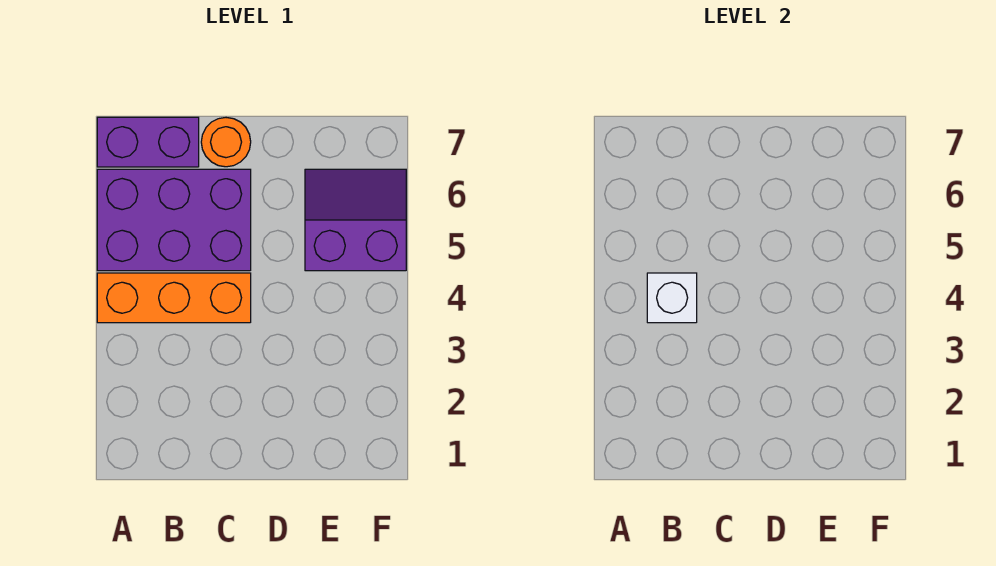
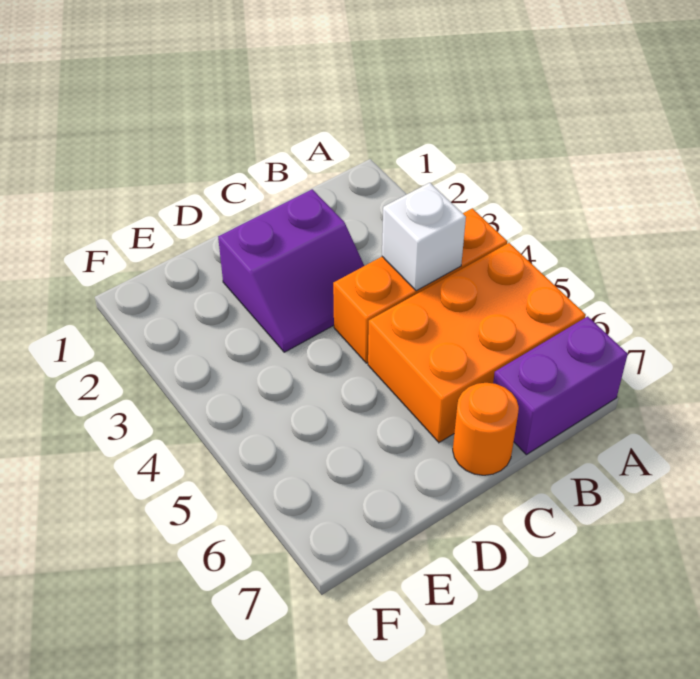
purple 2x3 brick [97,169,251,271] -> orange 2x3 brick [368,243,586,442]
purple 2x2 slope [305,169,406,271] -> purple 2x2 slope moved to [218,189,364,352]

